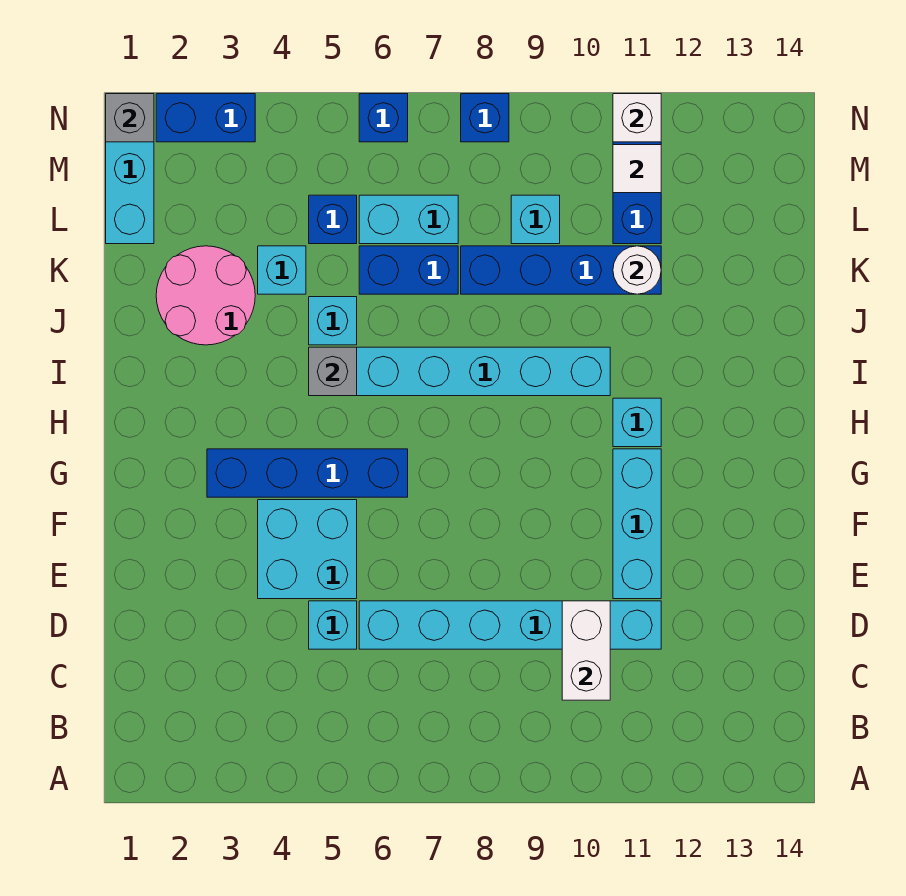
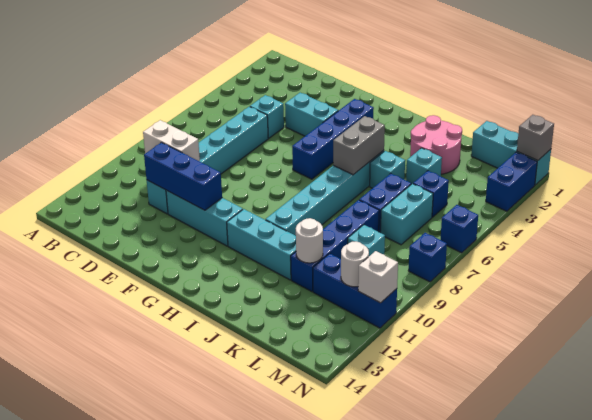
none -> blue 1x3 brick [144,142,222,210]
cyan 2x2 brick [258,500,357,599] -> cyan 1x2 brick [285,93,338,136]
cyan 1x1 brick [613,398,661,447] -> cyan 1x3 brick [227,209,296,280]
grey 1x1 brick [309,347,357,396] -> grey 1x2 brick [333,116,385,175]
white 1x1 tile [613,145,661,193] -> white 1x1 round brick [341,242,369,287]

